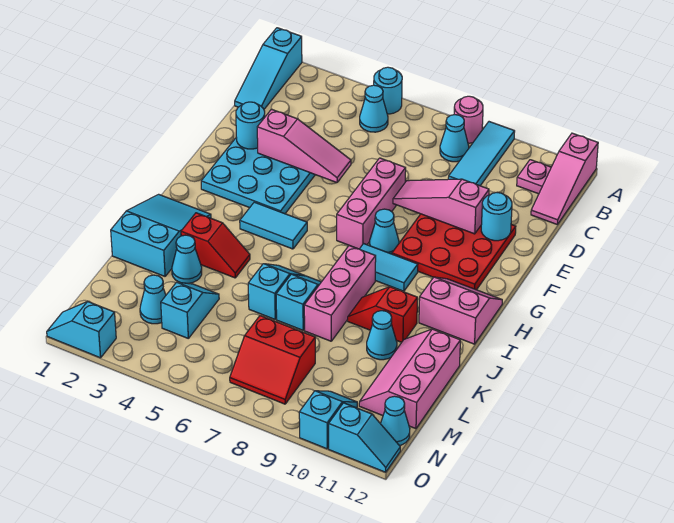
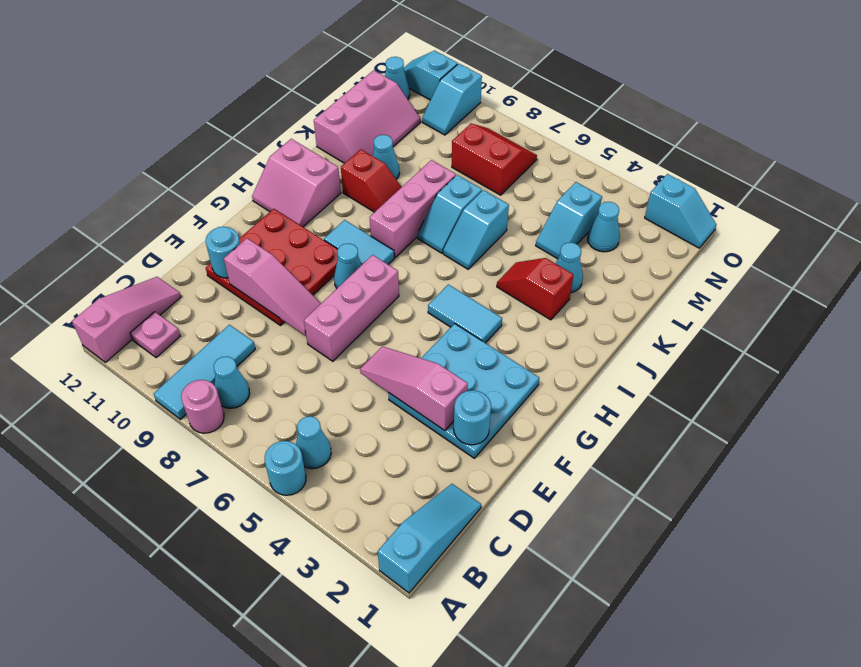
cyan 2x3 slope [111,194,211,276] -> none

